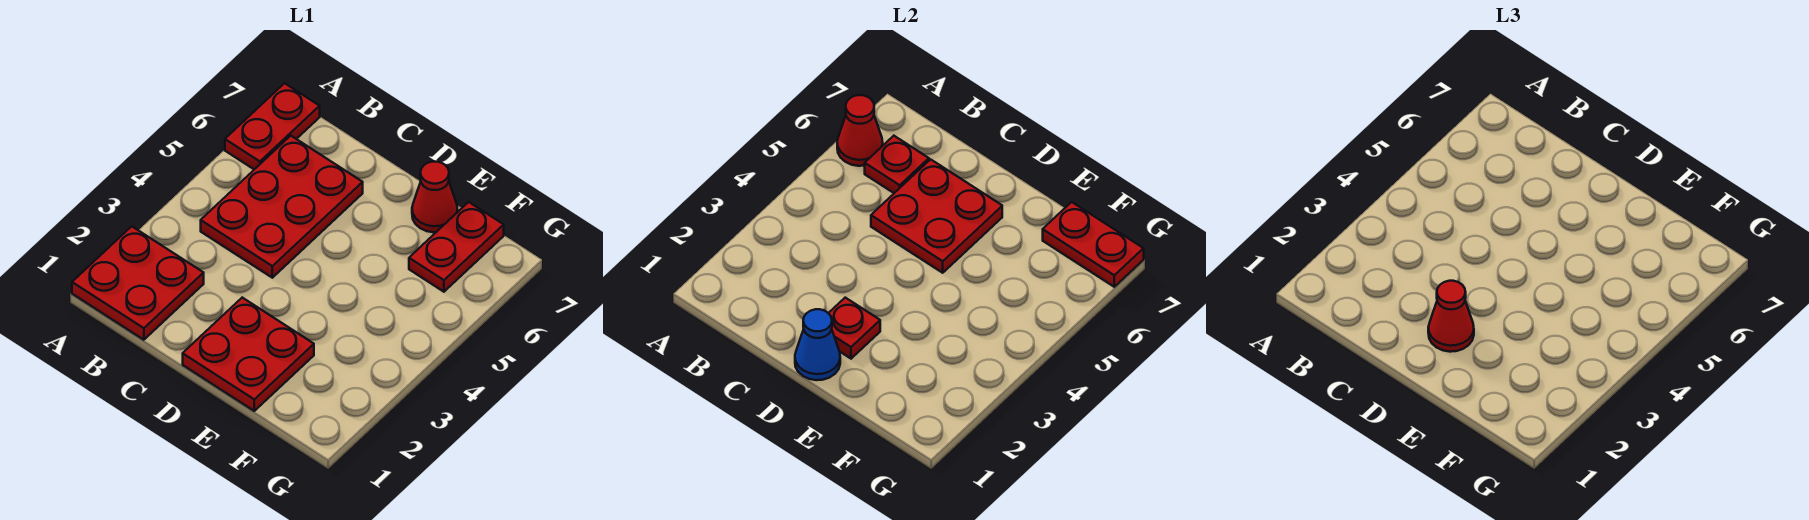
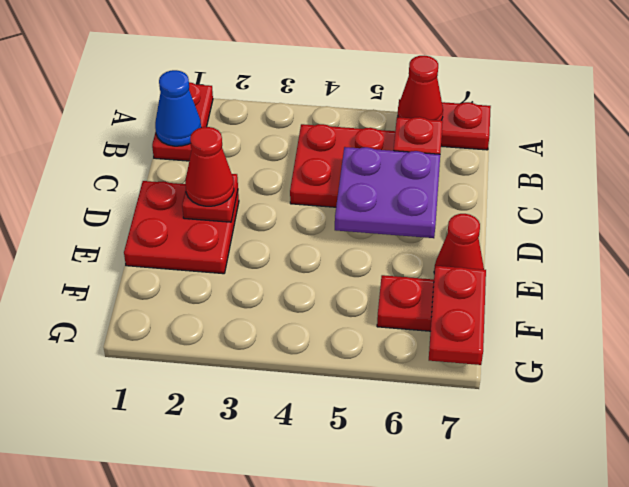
red 2x2 plate [72,226,204,340] -> red 1x2 plate [152,82,213,161]
red 2x2 plate [871,159,1002,273] -> purple 2x2 plate [335,147,440,238]
blue 1x1 cone [795,309,840,380] -> blue 1x1 cone moved to [155,70,201,146]

